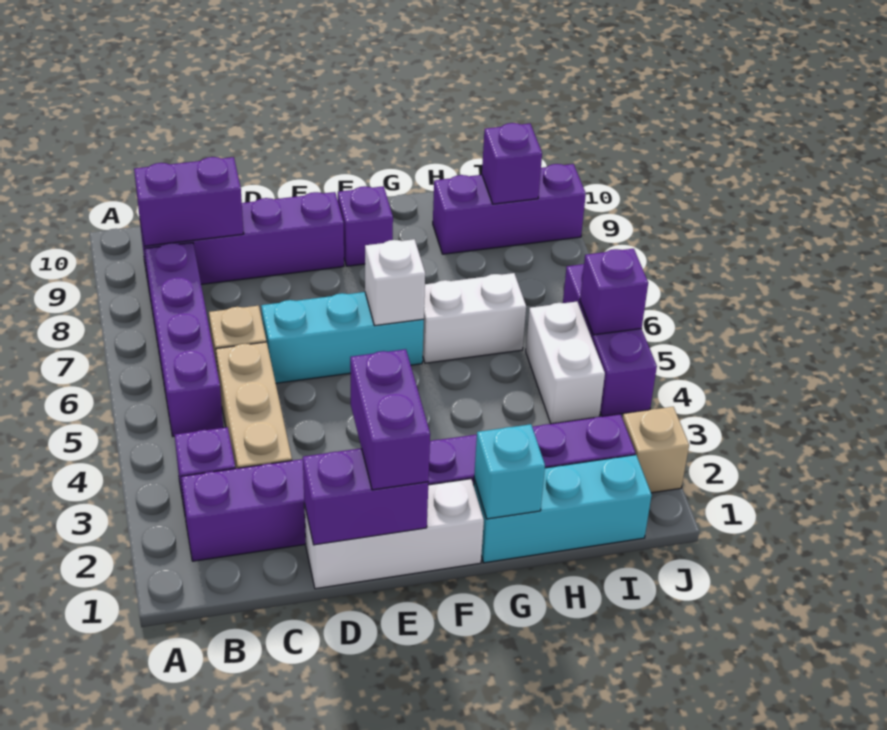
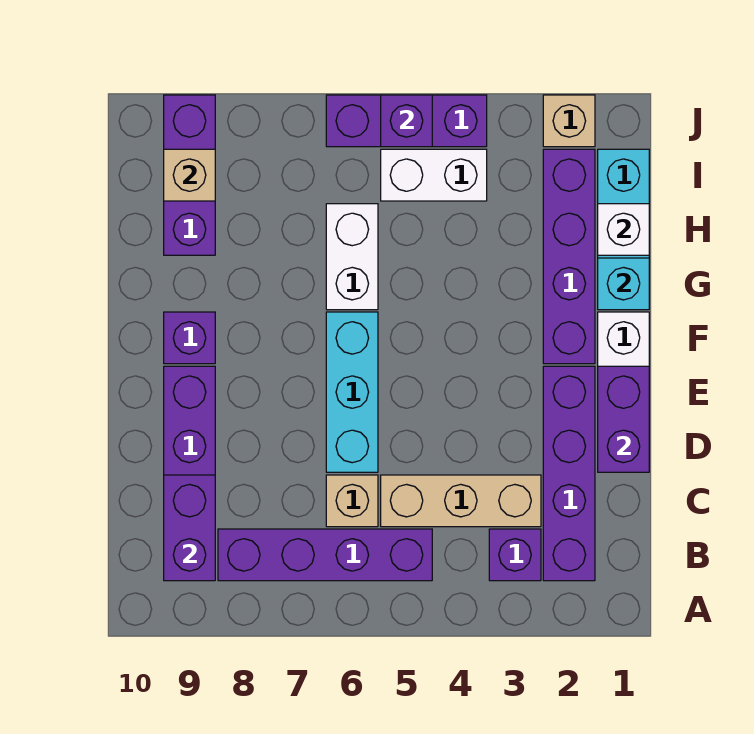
purple 1x2 brick [350,349,430,490] -> none
white 1x1 brick [365,239,425,326] -> white 1x1 brick moved to [598,204,649,255]
purple 1x1 brick [482,123,542,204] -> tan 1x1 brick [164,149,215,201]

